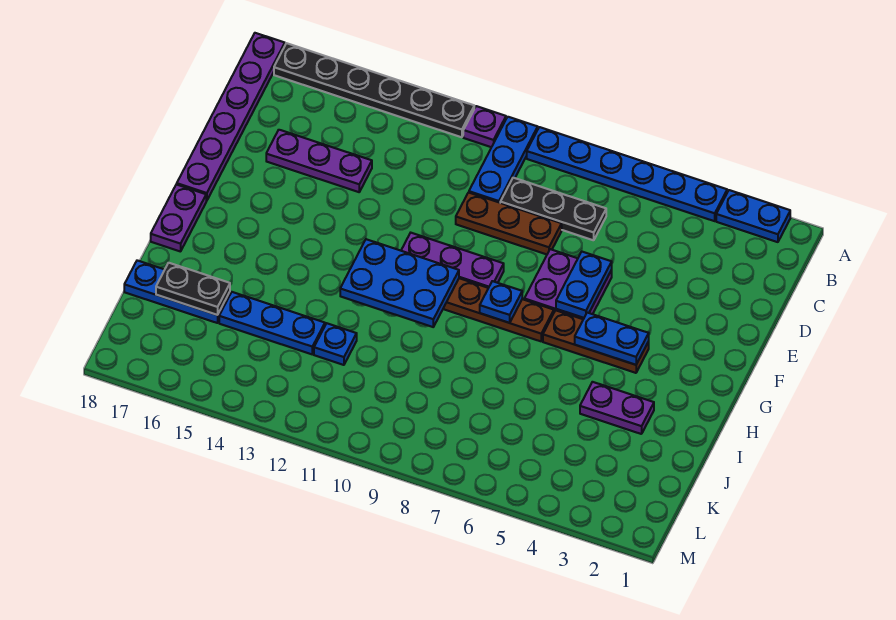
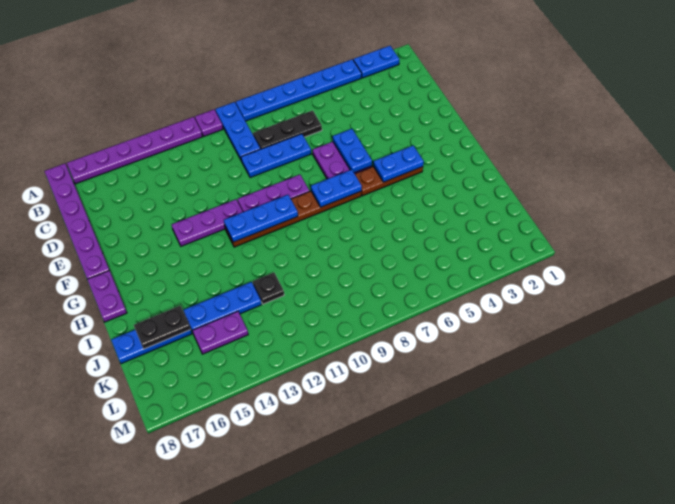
black 1x6 plate [274,43,474,137] -> purple 1x6 plate [67,117,202,184]
brown 1x3 plate [456,193,562,254] -> blue 1x3 plate [241,134,311,178]
purple 1x3 plate [266,130,372,192] -> purple 1x3 plate moved to [172,199,243,246]
blue 1x1 plate [480,281,522,323] -> blue 1x2 plate [311,170,362,207]
blue 2x3 plate [340,239,459,327] -> blue 1x3 plate [224,195,298,242]
purple 1x2 plate [580,382,654,434] -> purple 1x2 plate moved to [192,311,248,354]
blue 1x1 plate [314,323,357,365] -> black 1x1 plate [253,273,284,304]

